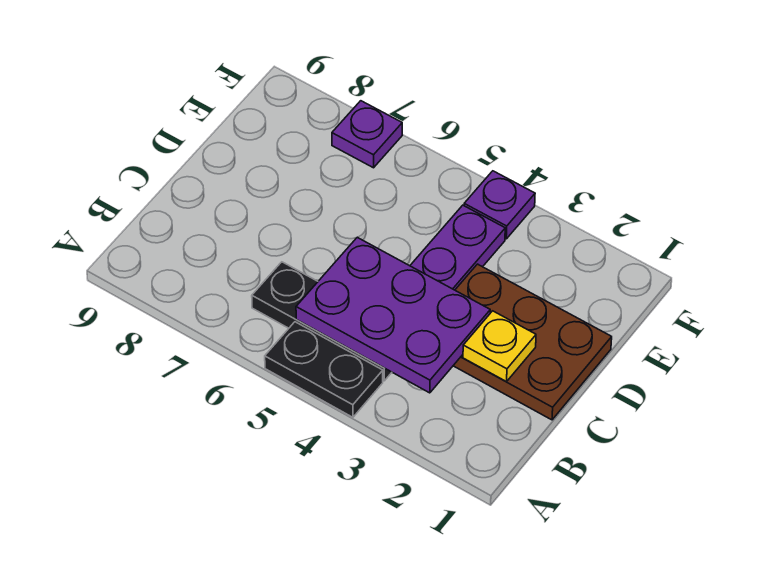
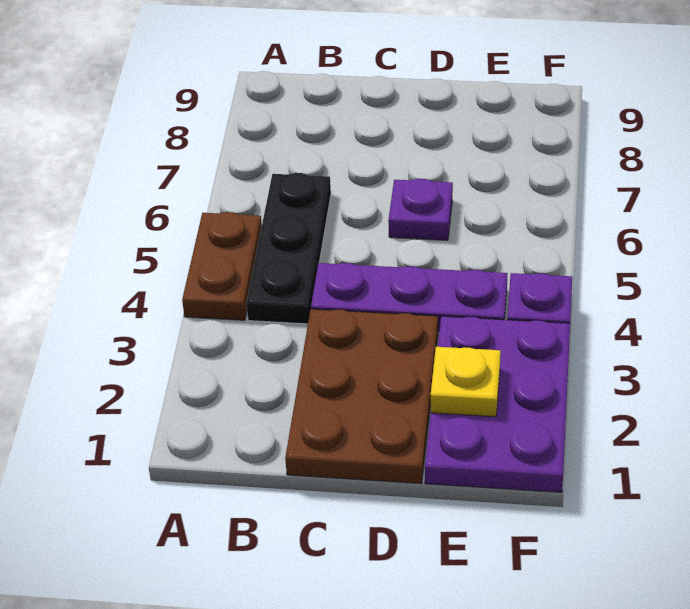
black 1x2 plate [265,322,383,417] -> brown 1x2 plate [182,212,262,320]
purple 2x3 plate [296,237,490,393] -> purple 2x3 plate moved to [425,316,570,493]
yellow 1x1 plate [463,311,536,382] -> yellow 1x1 plate moved to [431,347,501,417]
purple 1x1 plate [332,101,402,168] -> purple 1x1 plate moved to [388,179,453,240]

